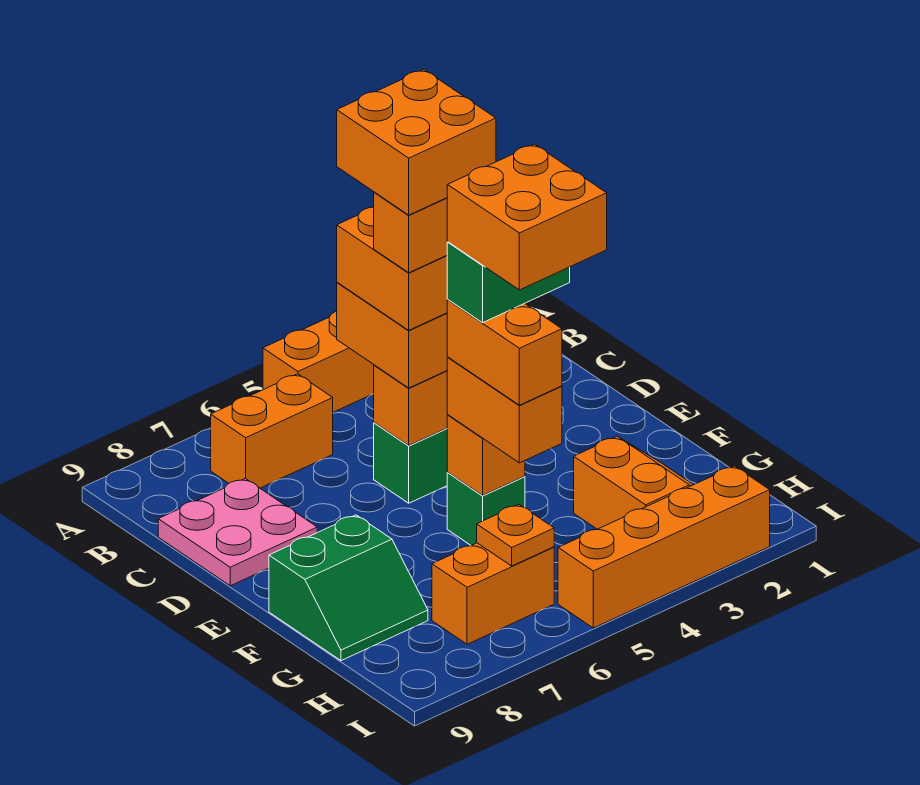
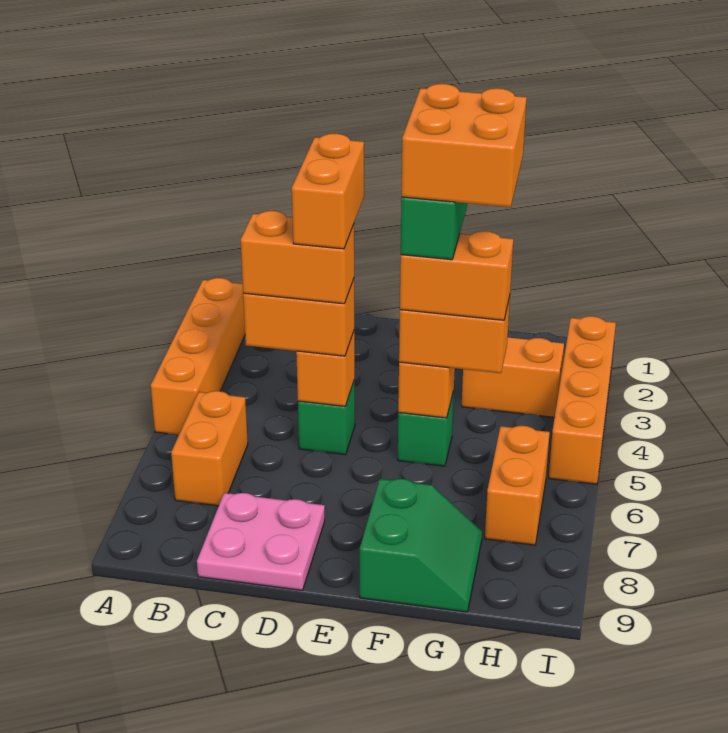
orange 2x2 brick [337,70,496,215] -> none
orange 1x1 plate [477,505,554,566] -> none

